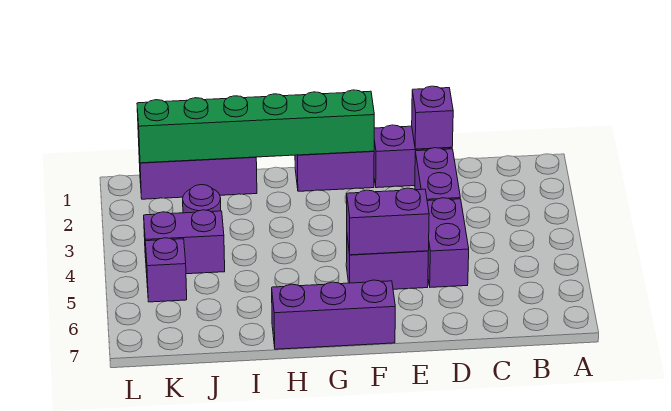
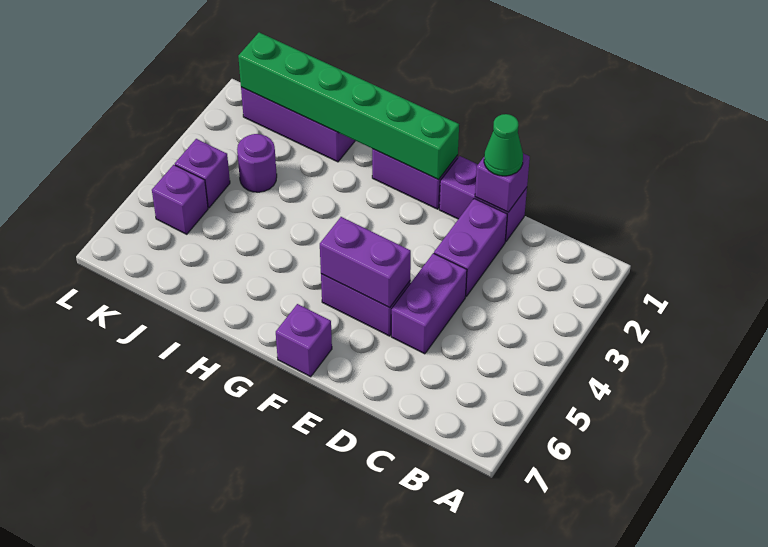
none -> green 1x1 cone [484,114,523,176]
purple 1x3 brick [272,280,395,349] -> purple 1x1 brick [276,304,332,377]
purple 1x2 brick [144,210,225,274] -> purple 1x1 brick [175,139,230,208]

